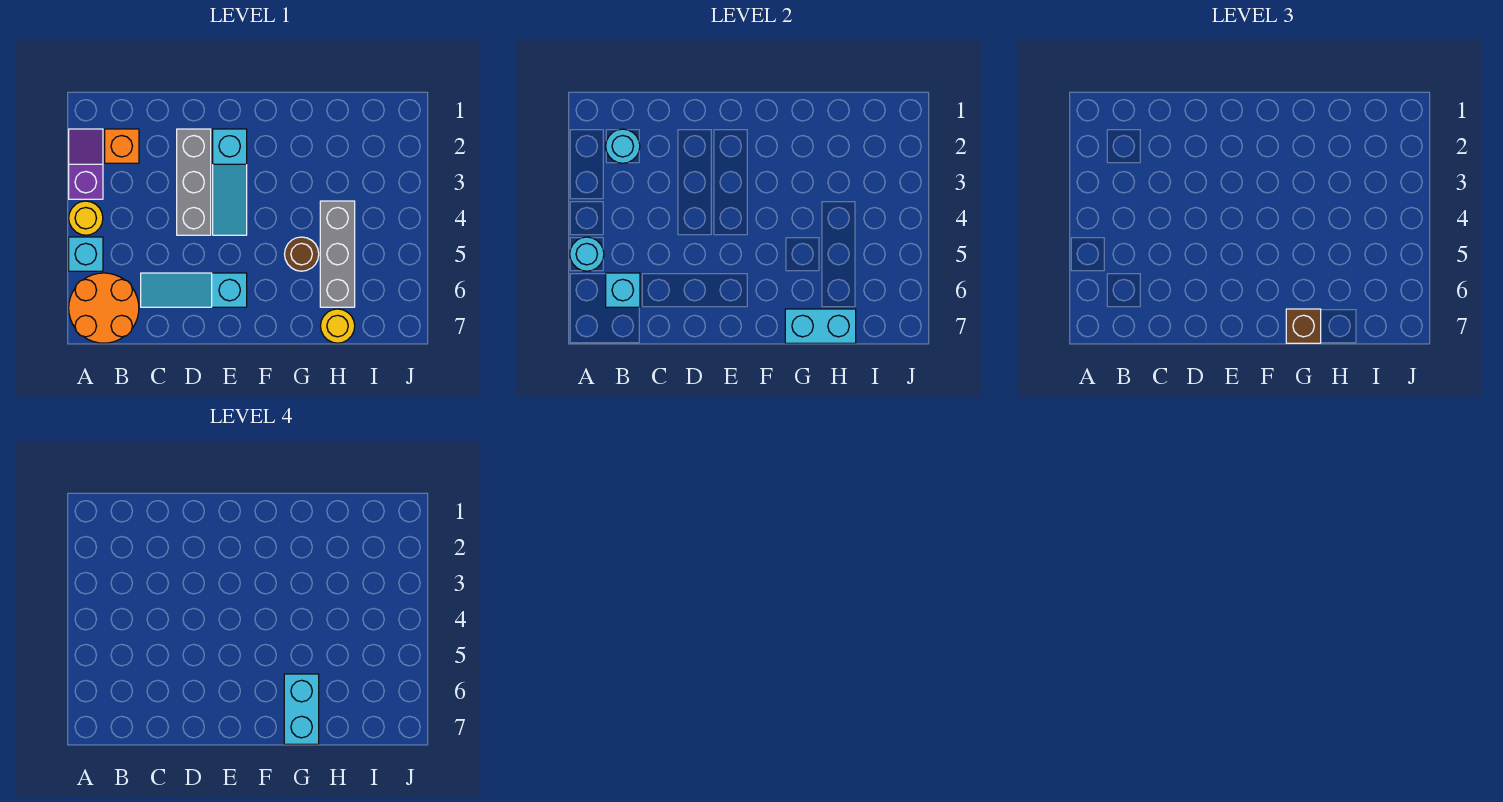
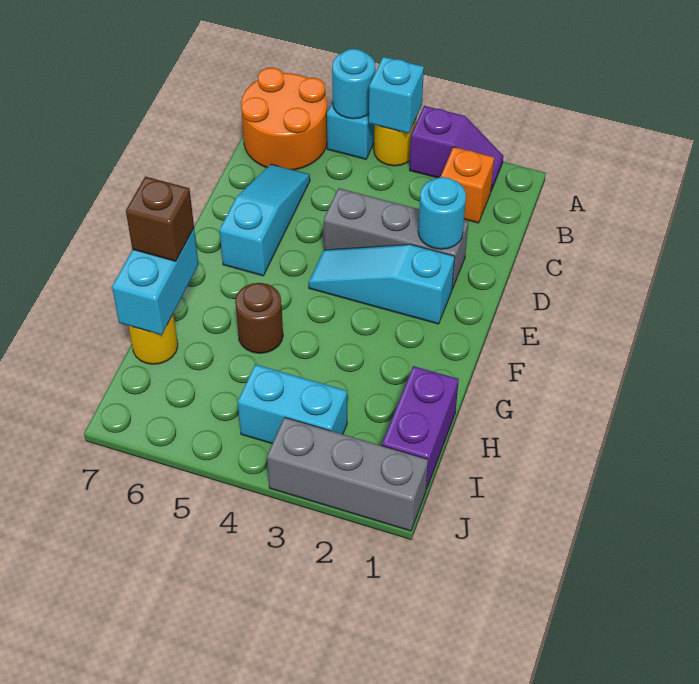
cyan 1x1 round brick [606,129,640,163] -> cyan 1x1 round brick moved to [418,177,466,249]
cyan 1x1 brick [606,273,640,307] -> cyan 1x1 brick moved to [369,57,424,133]
cyan 1x2 brick [284,674,319,744] -> cyan 1x2 brick moved to [238,364,347,444]
none -> purple 1x2 brick [382,366,459,489]
grey 1x3 brick [320,201,355,307] -> grey 1x3 brick moved to [267,417,428,531]

